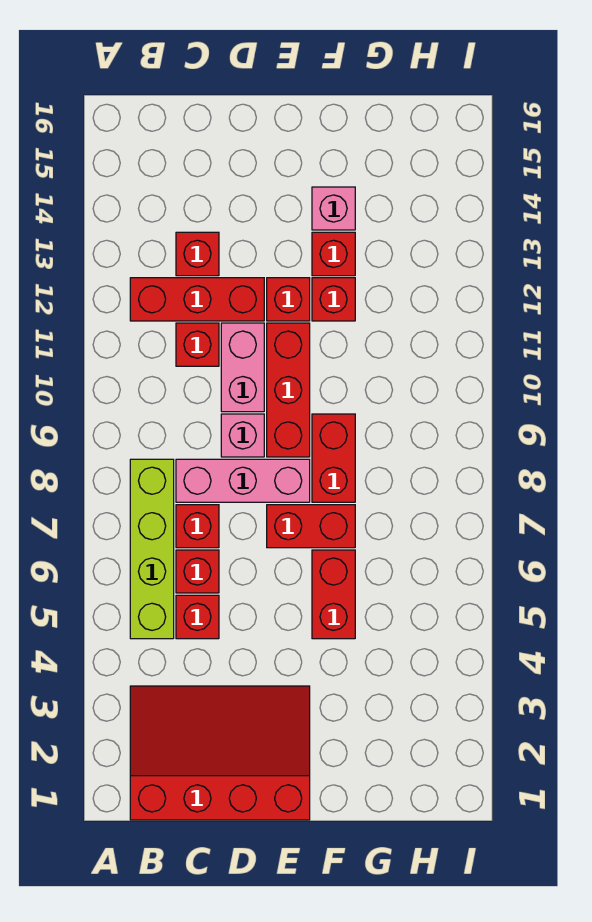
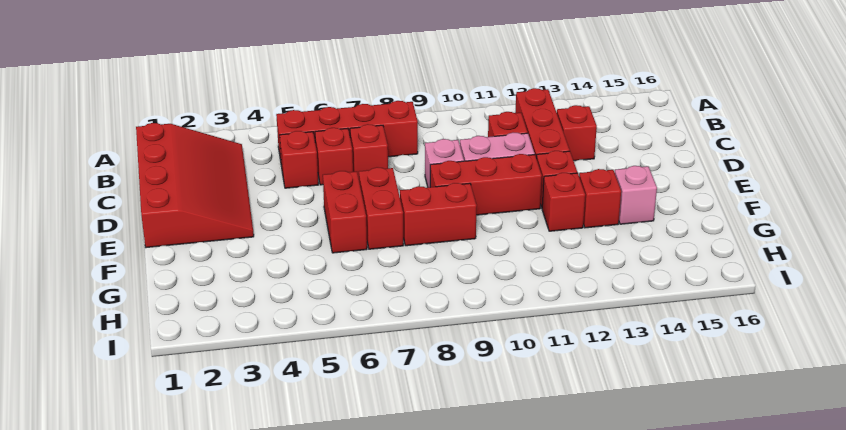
lime 1x4 brick [130,459,174,639] -> red 1x4 brick [276,101,418,166]
pink 1x3 brick [176,459,310,502] -> none
red 1x2 brick [312,550,355,639] -> red 1x2 brick turned to [323,171,367,253]

